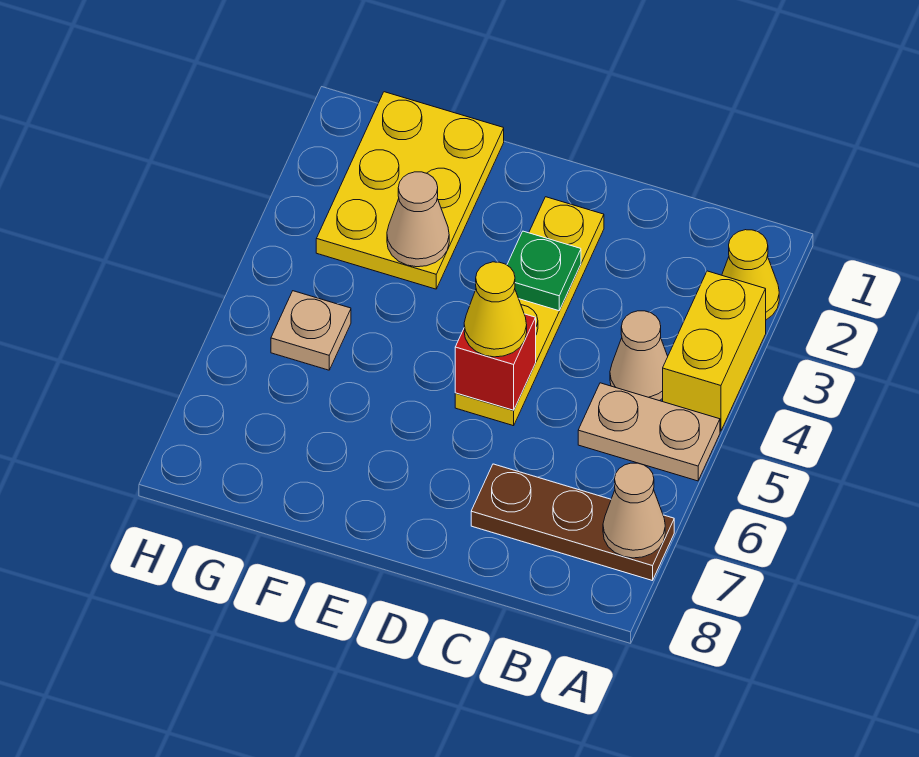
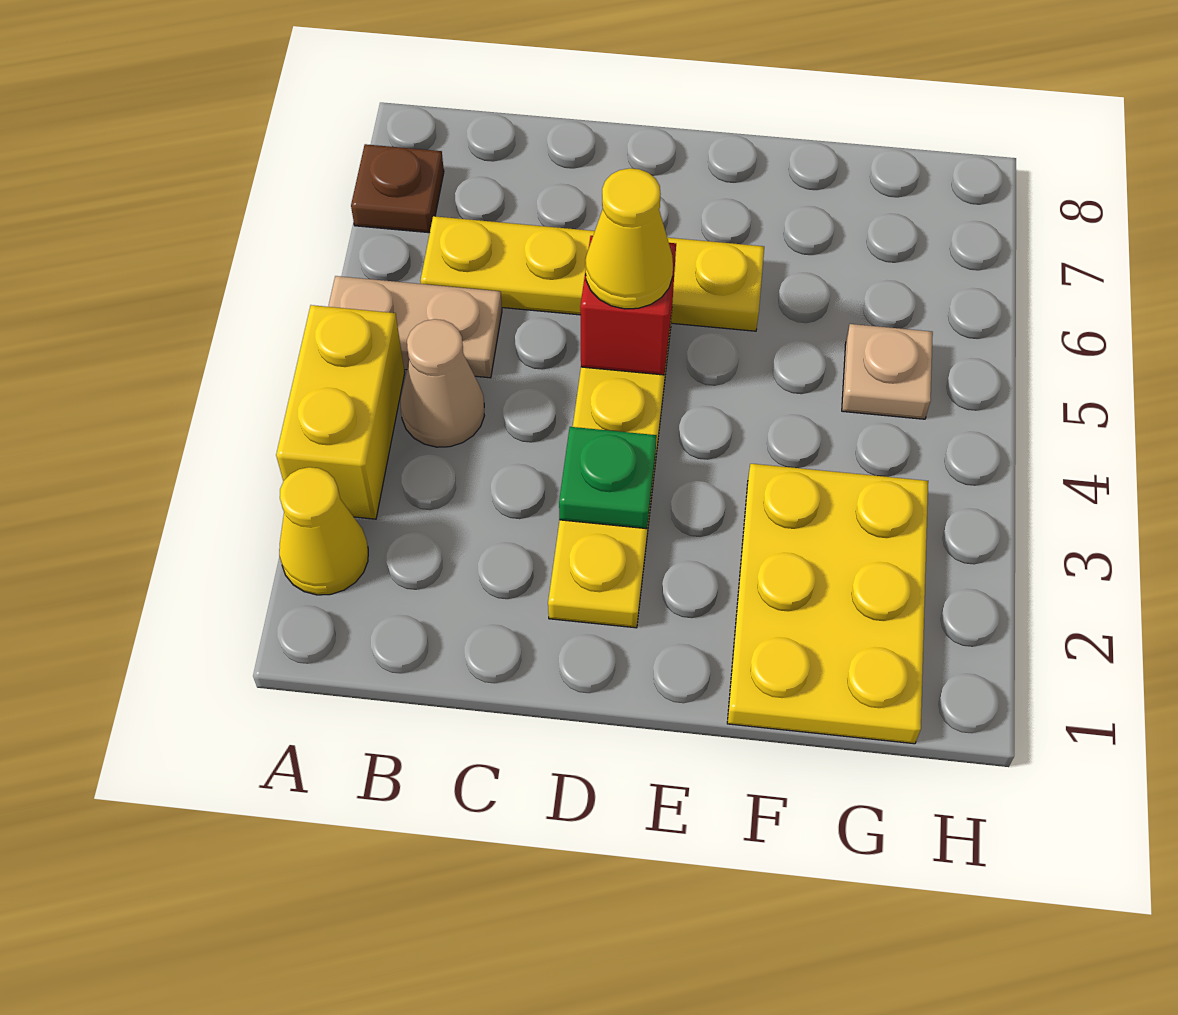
brown 1x3 plate [471,464,674,581] -> brown 1x1 plate [351,144,444,233]
tan 1x1 cone [603,463,665,558] -> none
none -> yellow 1x4 plate [421,216,764,331]
tan 1x1 cone [387,172,449,267] -> none

